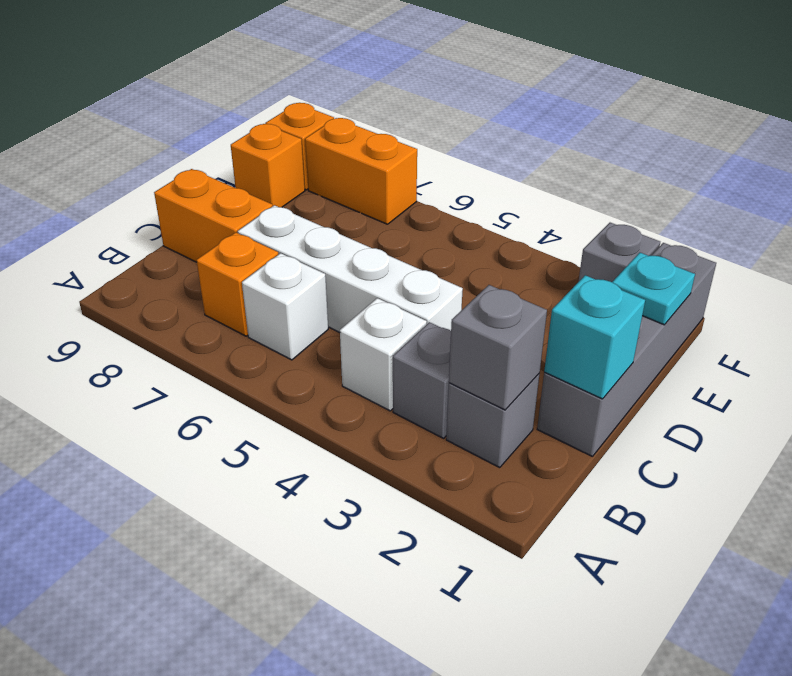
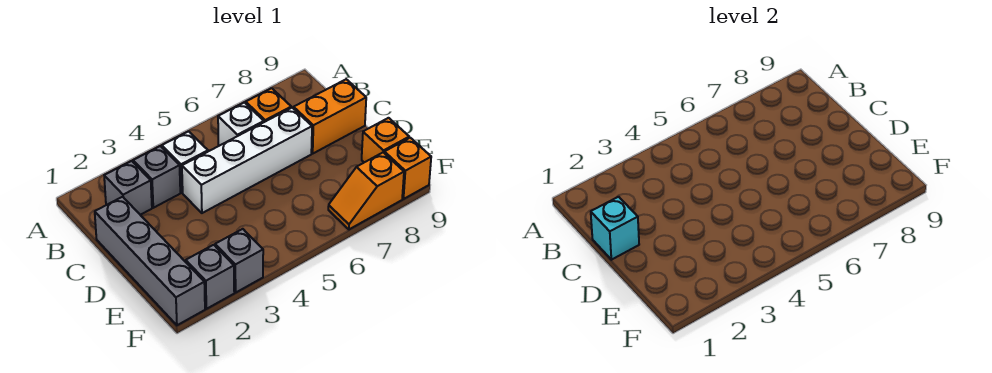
grey 1x1 brick [449,285,547,410] -> grey 1x1 brick moved to [215,229,263,292]
cyan 1x1 plate [612,253,695,325] -> none
orange 1x2 brick [305,118,417,224] -> orange 1x2 slope [328,153,404,229]

